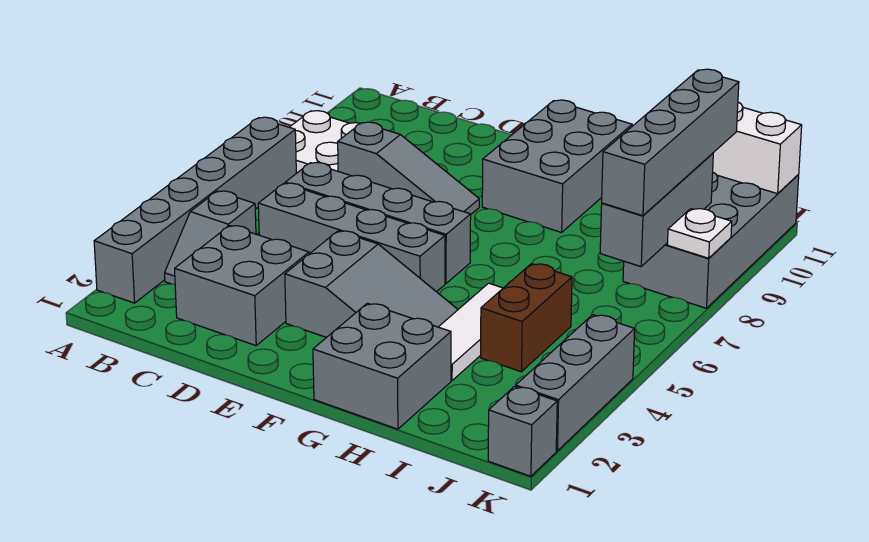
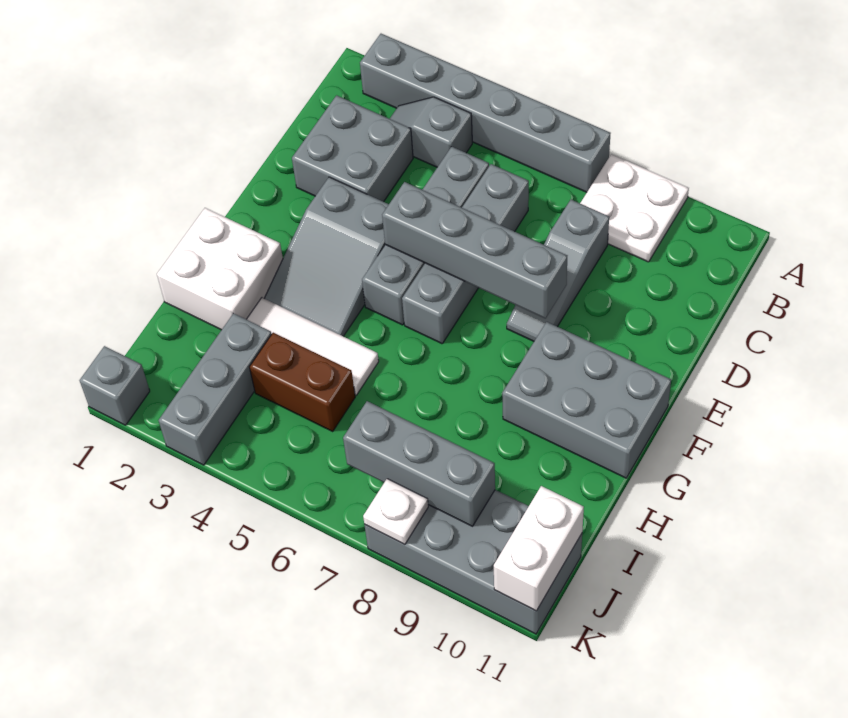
grey 2x2 brick [313,303,451,429] -> white 2x2 brick [157,208,283,330]
grey 1x4 brick [602,69,739,216] -> grey 1x4 brick moved to [382,182,567,319]
grey 1x3 brick [516,315,635,451] -> grey 1x3 brick turned to [159,313,271,465]

